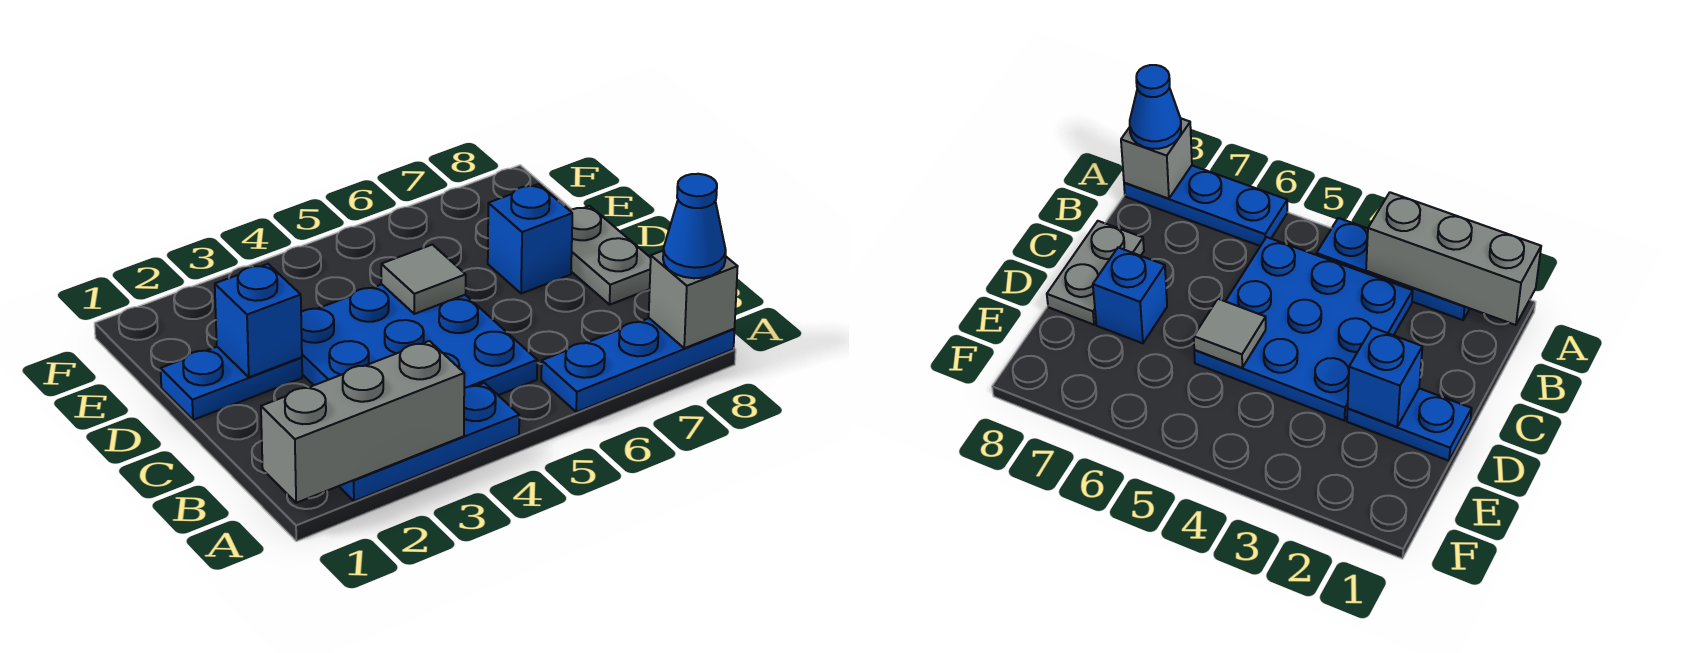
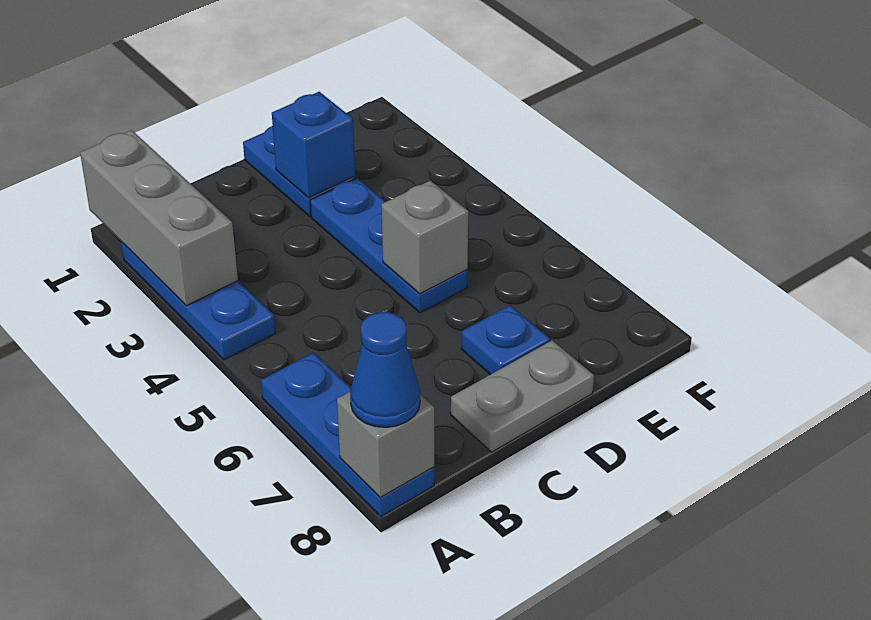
blue 3x3 plate [301,284,537,395] -> blue 1x3 plate [310,178,467,313]
grey 1x1 tile [381,245,466,314] -> grey 1x1 brick [381,181,468,294]
blue 1x1 brick [488,184,572,294] -> blue 1x1 plate [461,305,550,375]

